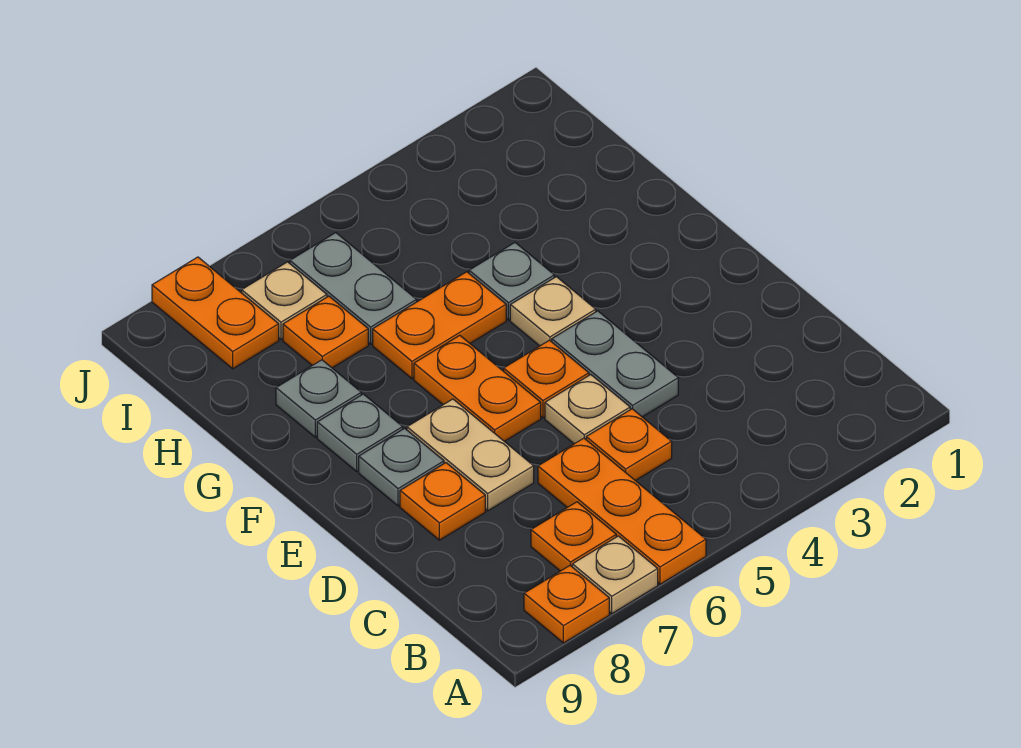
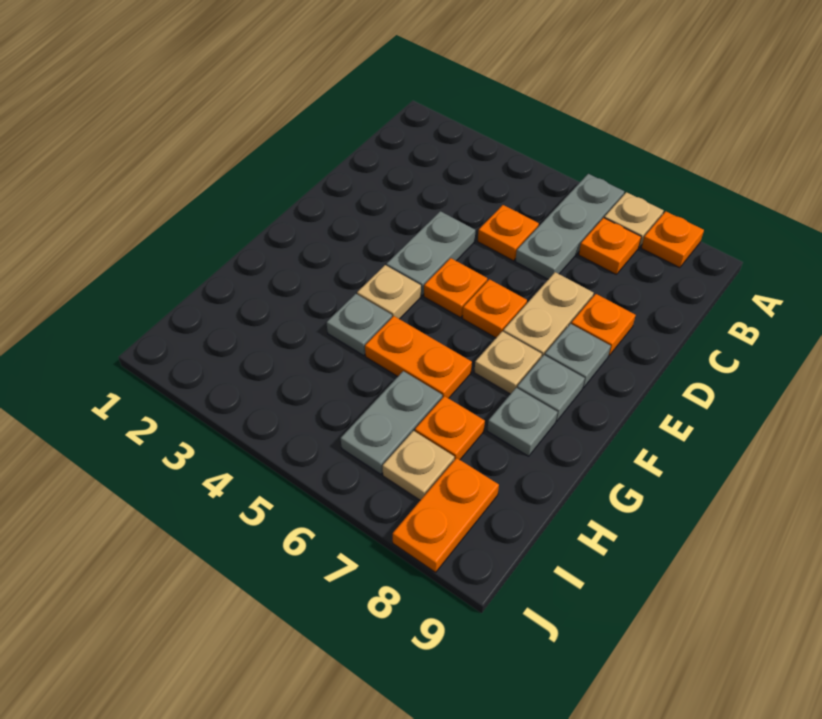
orange 1x3 plate [538,438,706,584] -> grey 1x3 plate [515,174,624,279]
tan 1x1 plate [545,375,630,444] -> tan 1x1 plate moved to [474,331,542,394]
orange 1x2 plate [414,335,541,441] -> orange 1x1 plate [462,279,527,338]

